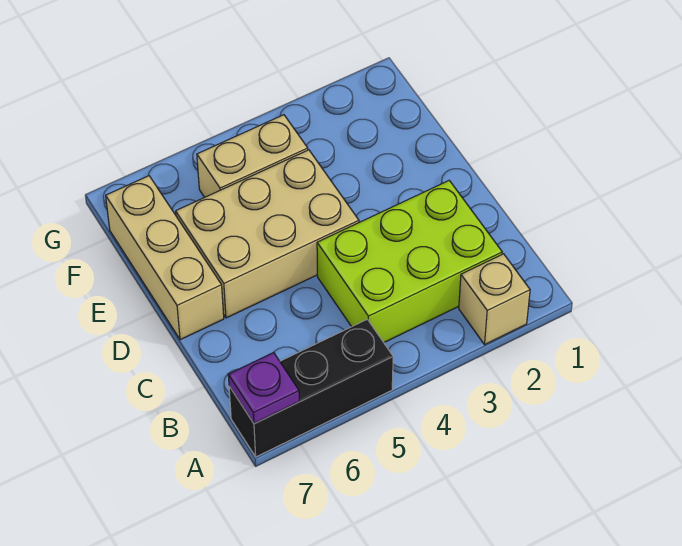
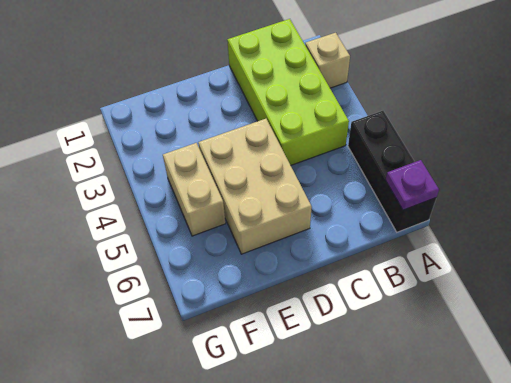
lime 2x3 brick [317,181,502,342] -> lime 2x4 brick [227,19,349,165]
tan 1x3 brick [106,176,224,340] -> none

